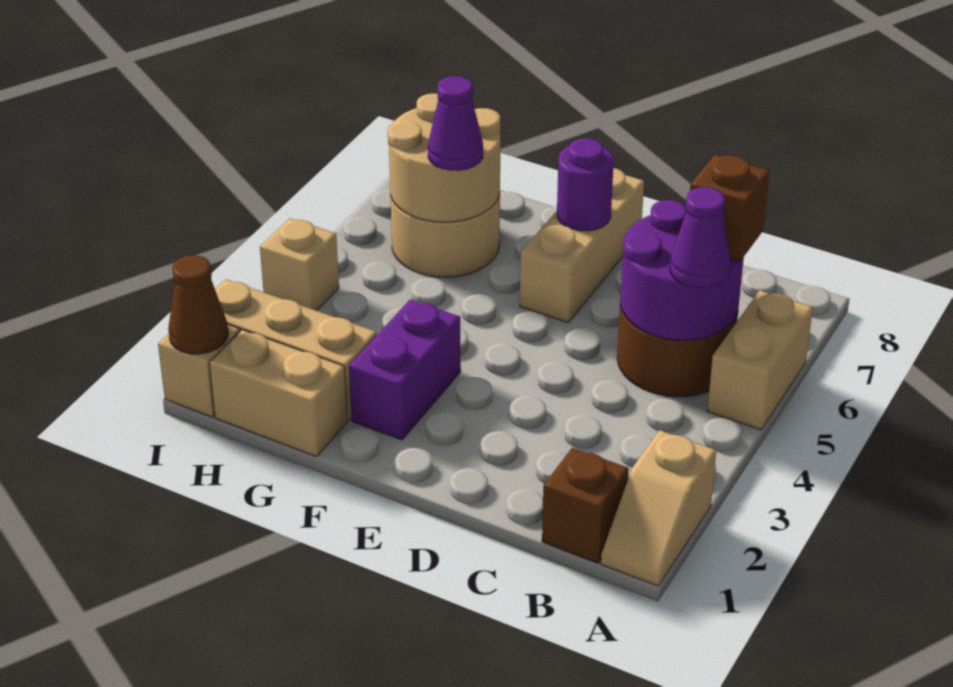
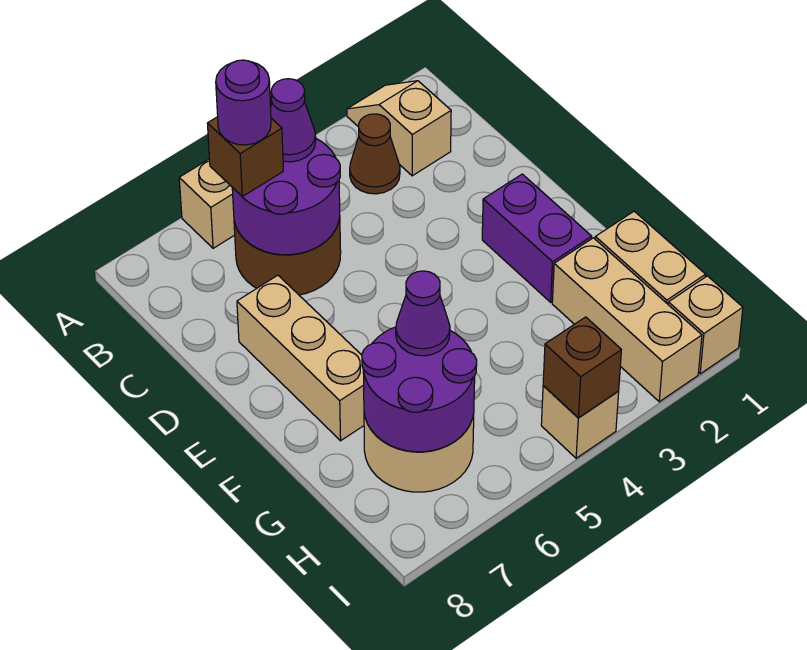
tan 1x2 slope [601,430,716,586] -> tan 1x2 slope turned to [347,81,451,176]
brown 1x1 brick [542,448,629,563] -> brown 1x1 brick moved to [543,317,621,418]
tan 1x3 brick [520,168,644,323] -> tan 1x3 brick turned to [237,275,364,441]
purple 1x1 round brick [557,138,614,231] -> purple 1x1 round brick moved to [216,60,271,145]
purple 1x2 brick [349,300,461,440] -> purple 1x2 brick turned to [482,174,592,302]
tan 2x2 round brick [388,93,500,222] -> purple 2x2 round brick [362,327,477,452]
brown 1x1 cone [168,255,228,354] -> brown 1x1 cone moved to [350,114,400,194]

